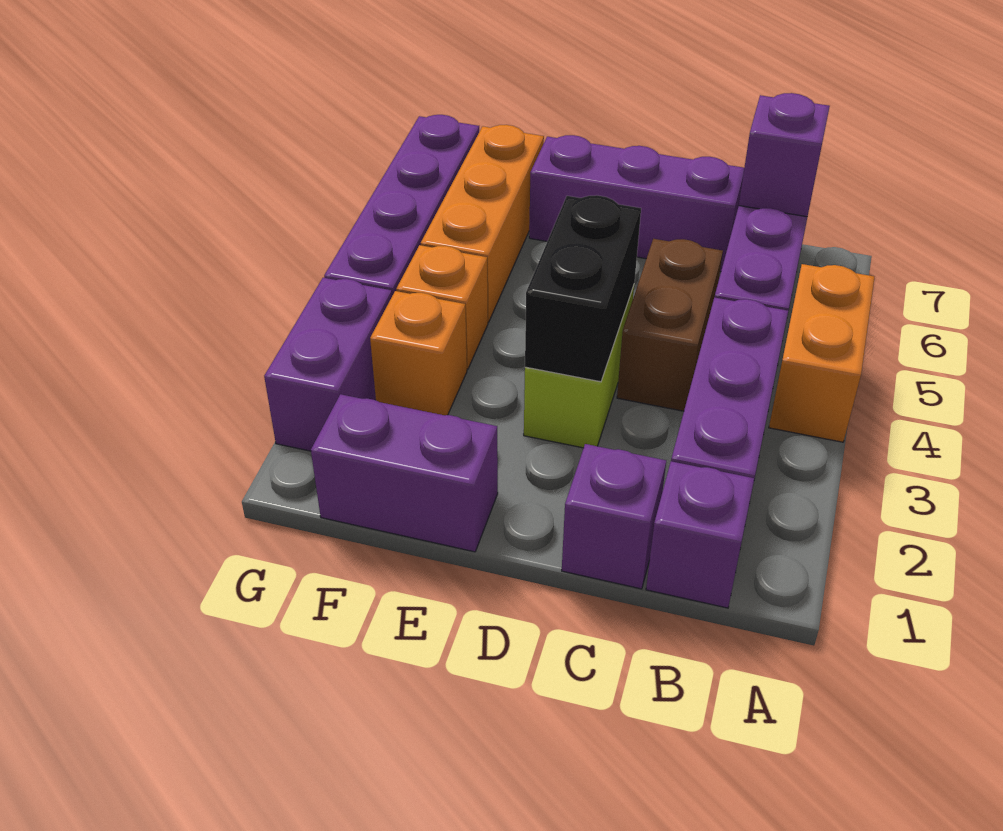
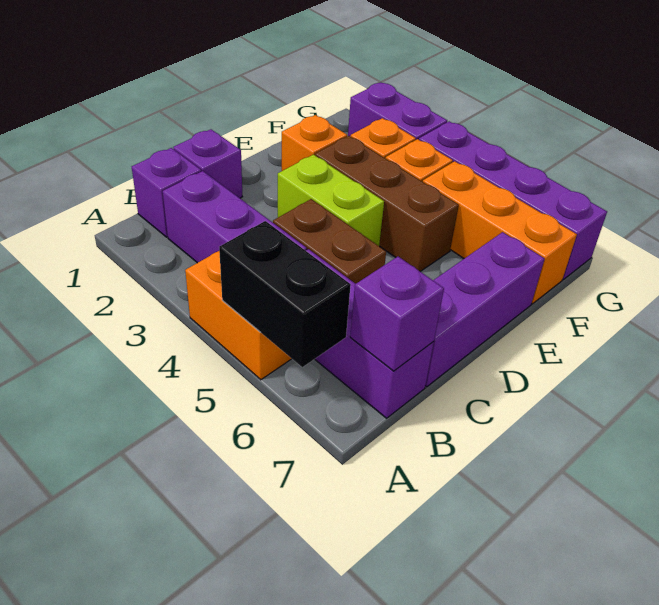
black 1x2 brick [525,195,641,382] -> black 1x2 brick moved to [219,221,351,367]
purple 1x2 brick [311,394,498,552] -> none
none -> orange 1x1 brick [282,115,347,171]
none -> brown 1x3 brick [315,136,459,272]

